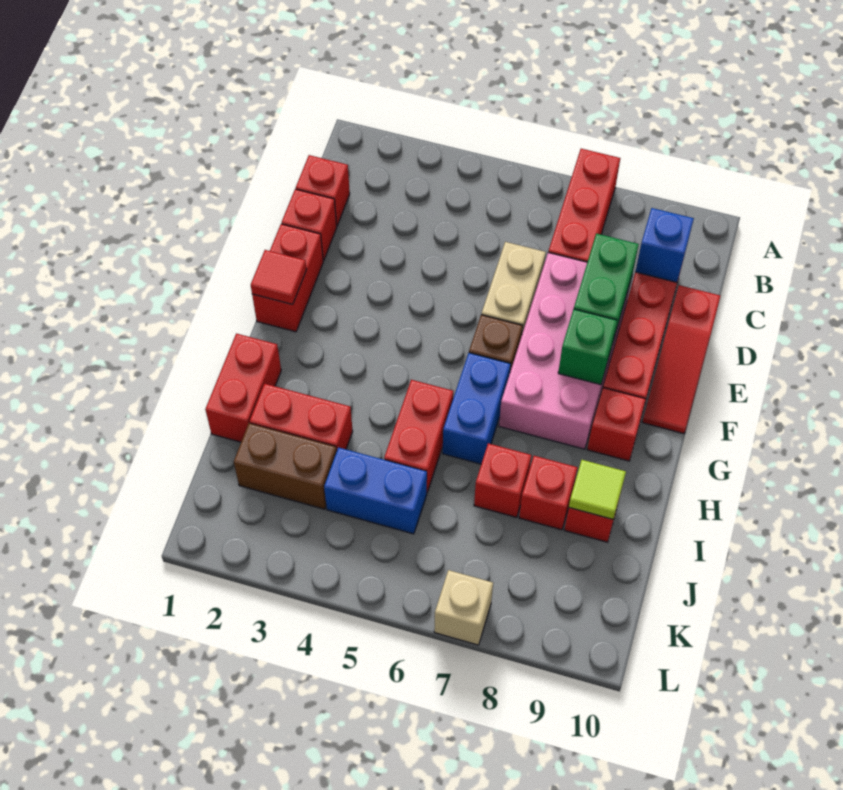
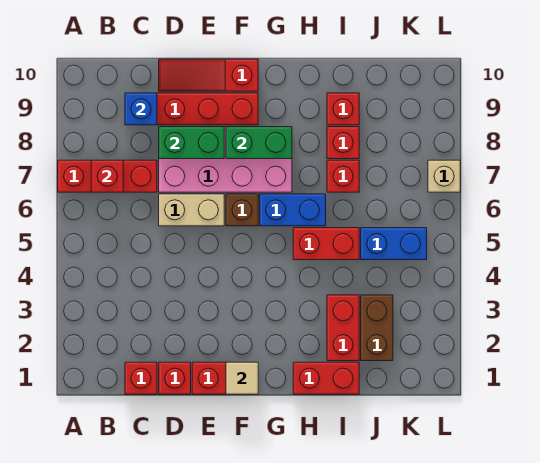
red 1x3 slope [642,285,720,434] -> red 1x3 slope turned to [159,59,258,91]
red 1x1 tile [251,250,307,304] -> tan 1x1 tile [226,362,258,394]
green 1x1 brick [558,309,617,385] -> green 1x2 brick [226,127,292,159]
red 1x1 brick [587,388,646,461] -> red 1x1 brick moved to [91,160,123,192]
lime 1x1 tile [569,460,626,519] -> none
blue 1x2 brick [324,447,427,534] -> blue 1x2 brick turned to [361,228,427,260]

